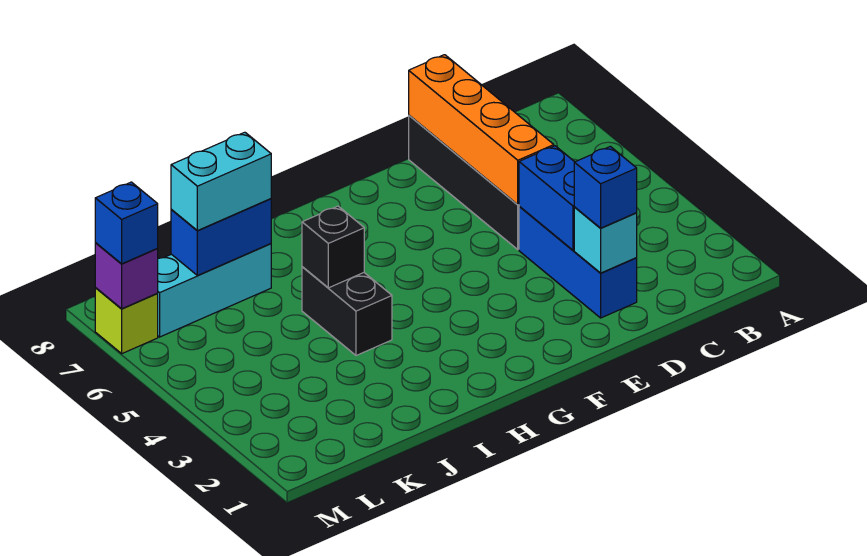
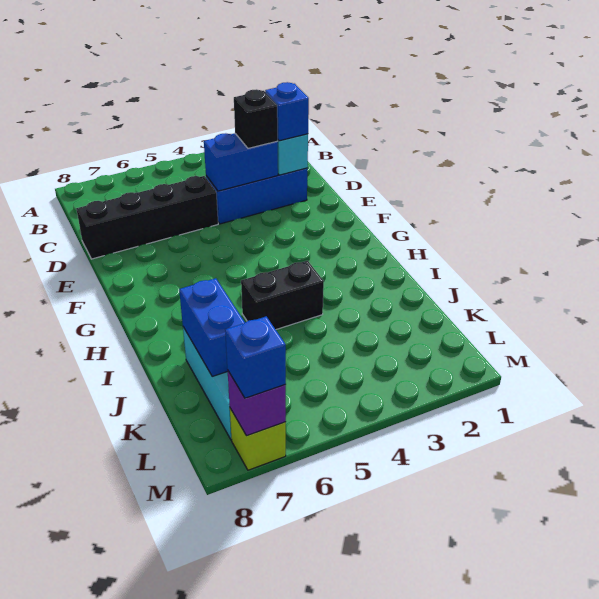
orange 1x4 brick [409,55,554,205] -> none
black 1x1 brick [302,206,364,288] -> black 1x1 brick moved to [234,89,278,149]
cyan 1x2 brick [171,132,271,231] -> none

